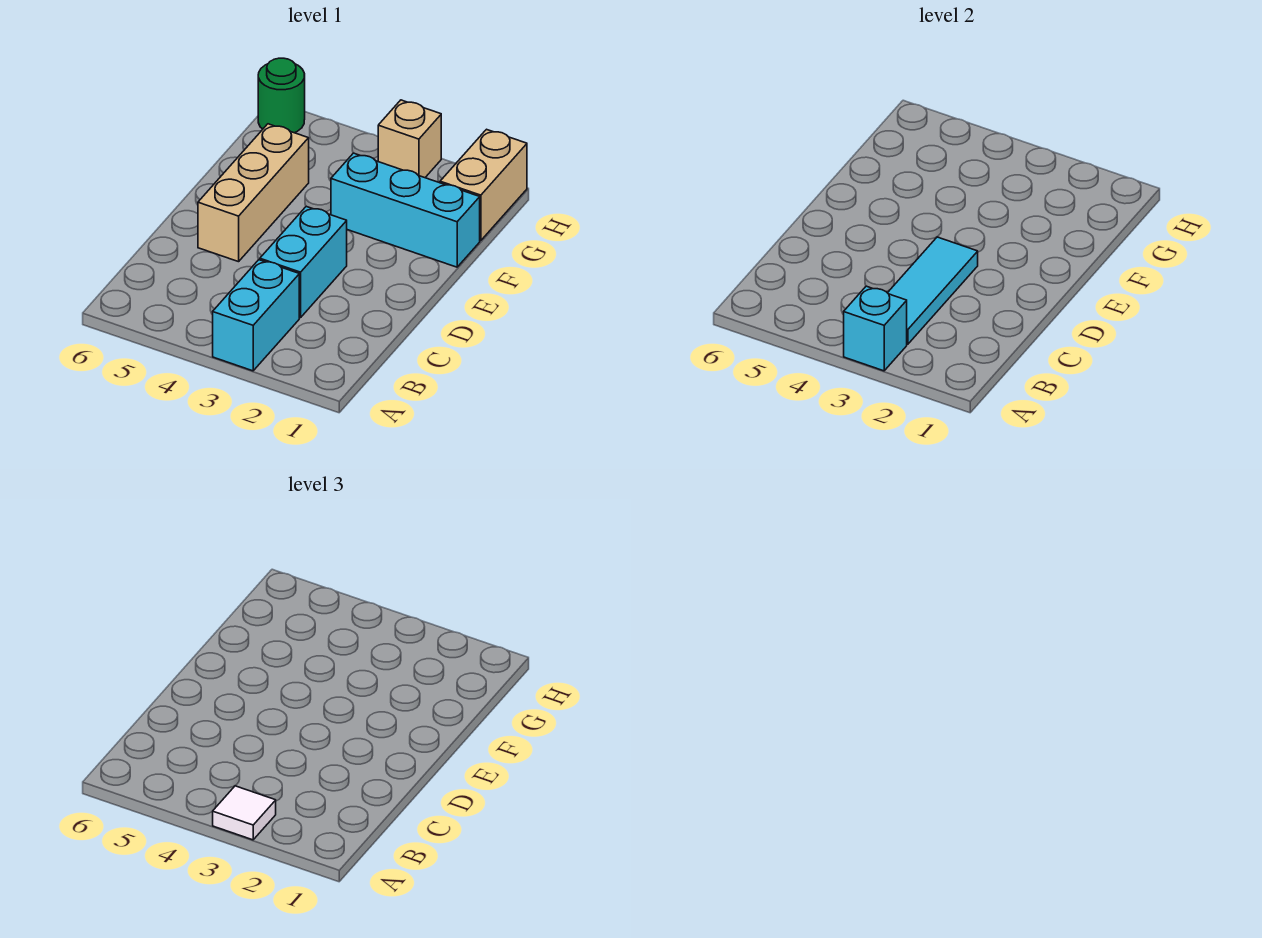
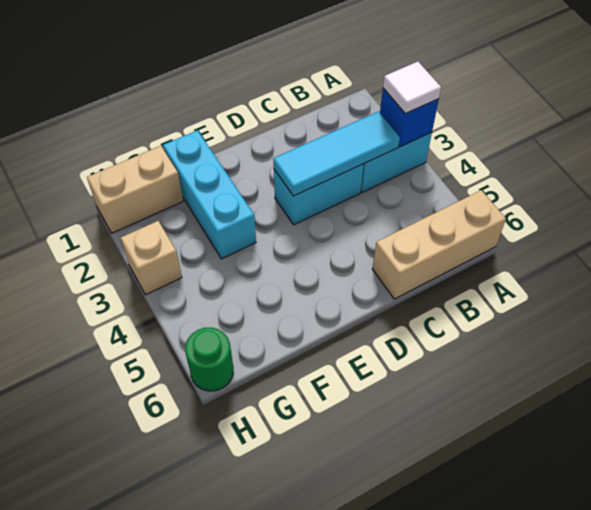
cyan 1x1 brick [844,286,907,371] -> blue 1x1 brick [380,88,439,147]
tan 1x3 brick [198,124,309,262] -> tan 1x3 brick moved to [372,190,506,299]

